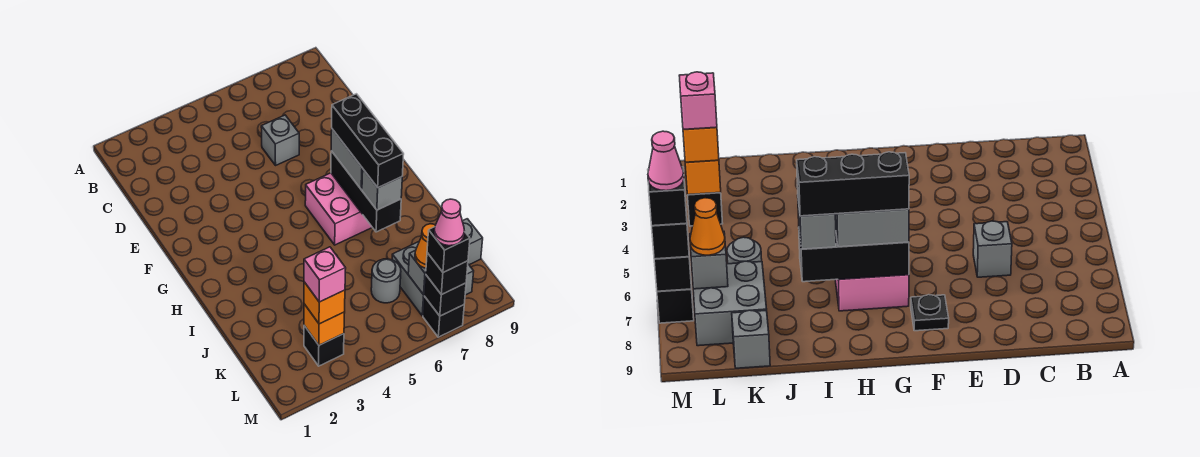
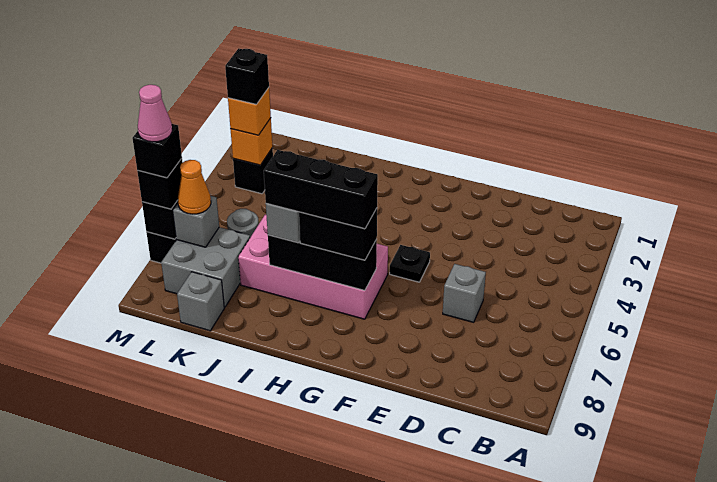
black 1x1 plate [911,295,949,331] -> black 1x1 plate moved to [390,245,430,282]
pink 2x2 brick [305,173,372,245] -> pink 2x4 brick [238,215,388,319]
grey 1x2 brick [331,129,363,189] -> black 1x2 brick [299,208,377,260]
pink 1x1 brick [304,247,346,302] -> black 1x1 brick [225,48,269,104]

